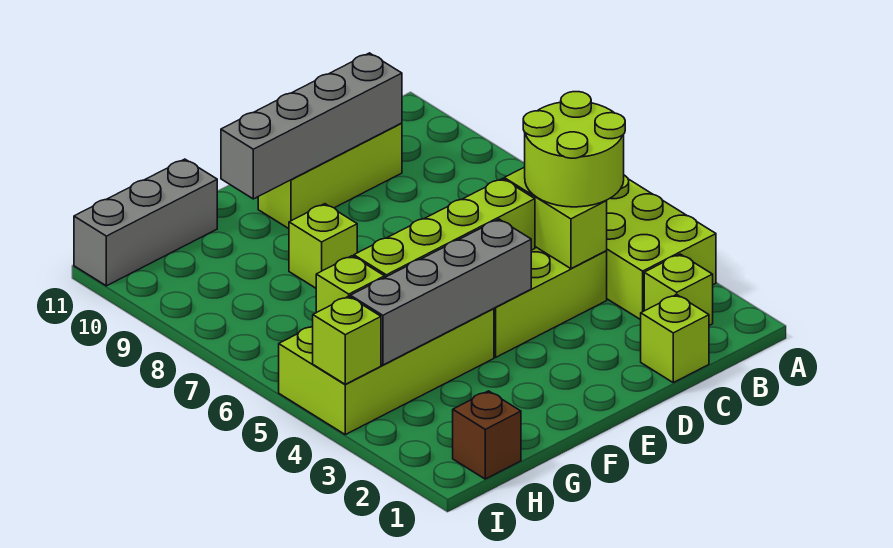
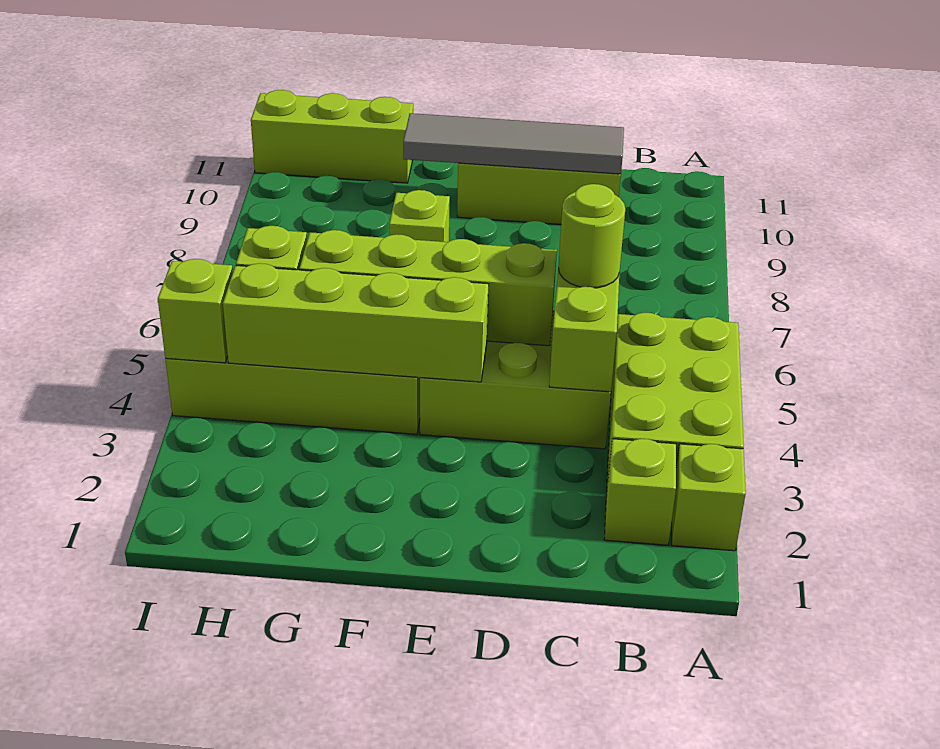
lime 2x2 round brick [523,92,625,207] -> lime 1x1 round brick [558,184,625,288]
lime 1x1 brick [641,294,709,383] -> lime 1x1 brick moved to [672,444,746,551]
grey 1x4 brick [221,53,402,199] -> grey 1x4 tile [403,113,624,174]
grey 1x4 brick [350,219,531,365] -> lime 1x4 brick [223,263,489,382]
grey 1x3 brick [74,159,217,286] -> lime 1x3 brick [251,90,413,183]
brown 1x1 brick [453,391,521,479] -> none

